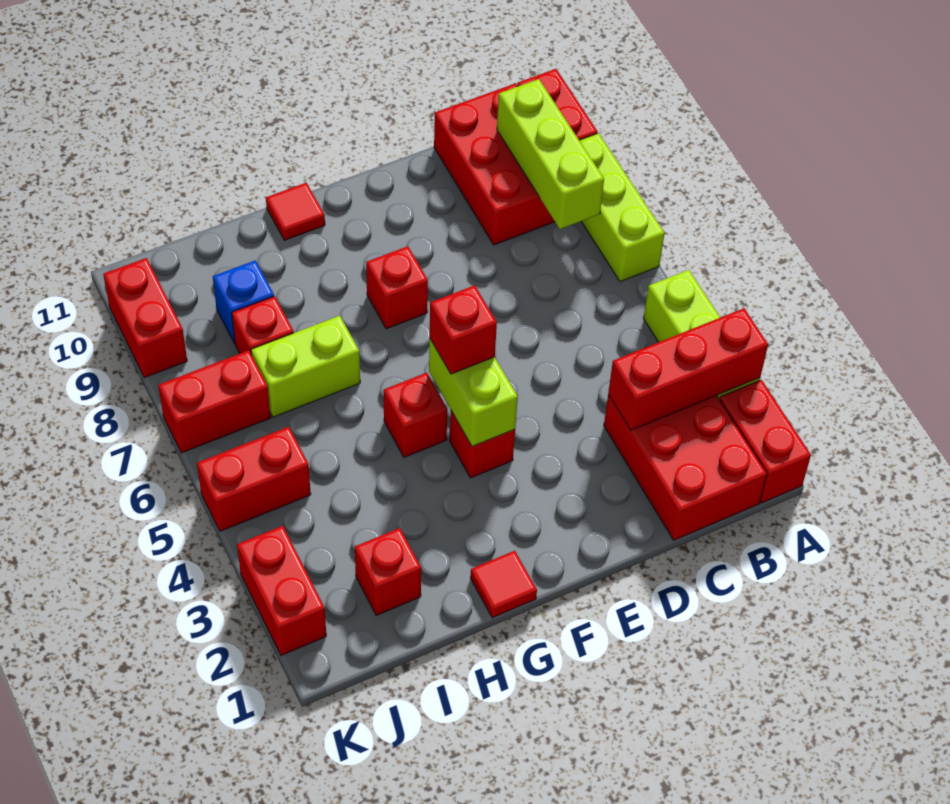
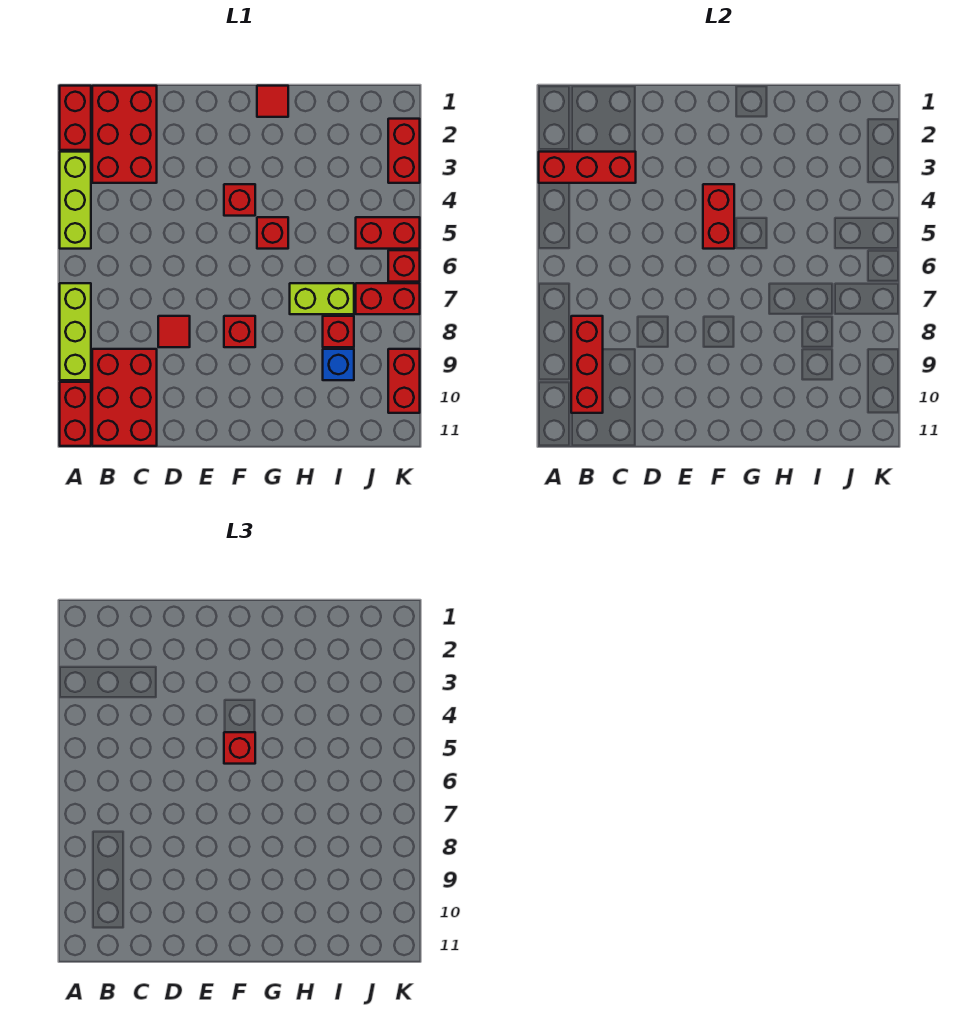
lime 1x3 brick [497,79,604,229] -> red 1x3 brick [571,316,603,413]
lime 1x2 brick [429,339,518,446] -> red 1x2 brick [703,184,734,249]
red 1x1 tile [266,183,325,240] -> red 1x1 tile moved to [158,316,190,347]
red 1x1 brick [355,528,421,616] -> red 1x1 brick moved to [388,250,420,282]

